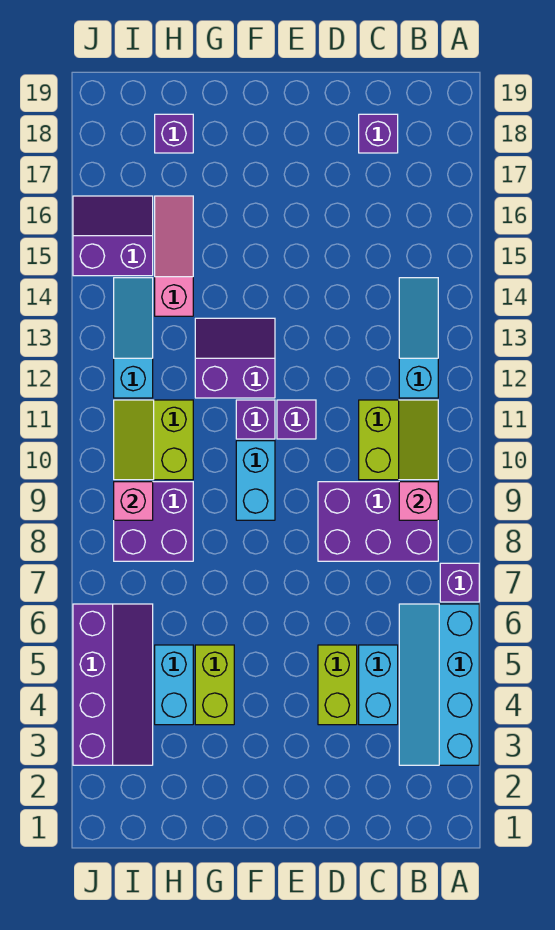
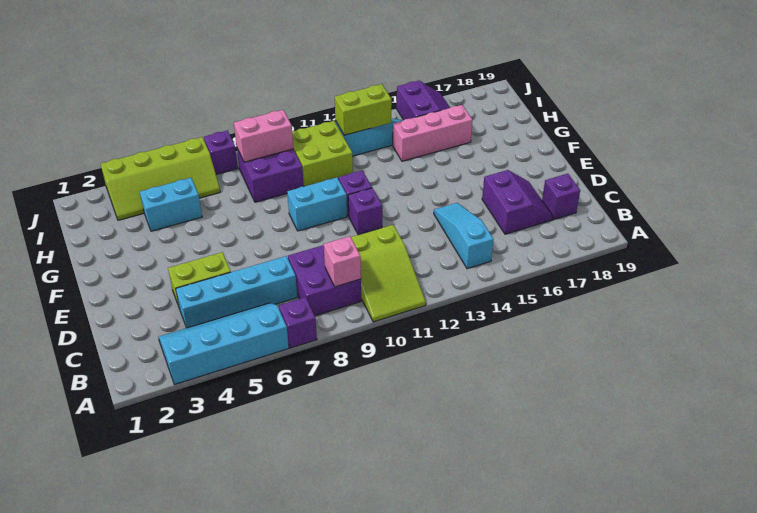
purple 2x3 brick [318,482,438,561] -> purple 2x2 brick [288,245,361,316]
lime 2x2 slope [359,400,438,480] -> lime 2x3 slope [351,225,426,322]
cyan 1x3 slope [399,278,438,398] -> cyan 1x3 slope turned to [434,203,494,269]
cyan 1x2 brick [359,645,398,725] -> cyan 1x4 brick [176,256,297,328]
purple 2x2 slope [195,318,275,398] -> purple 2x2 slope moved to [482,170,553,234]
lime 1x2 brick [195,645,234,725] -> lime 1x2 brick moved to [335,84,392,135]
lime 2x2 slope [114,400,193,480] -> lime 2x2 brick [292,121,353,186]
pink 1x3 slope [155,196,193,316] -> pink 1x3 brick [393,105,472,161]
purple 1x1 brick [155,114,193,153] -> purple 1x1 brick moved to [204,131,238,174]
purple 2x4 slope [73,604,153,765] -> lime 2x4 slope [101,137,220,220]
pink 1x1 brick [114,482,153,520] -> pink 1x2 brick [234,110,293,162]

